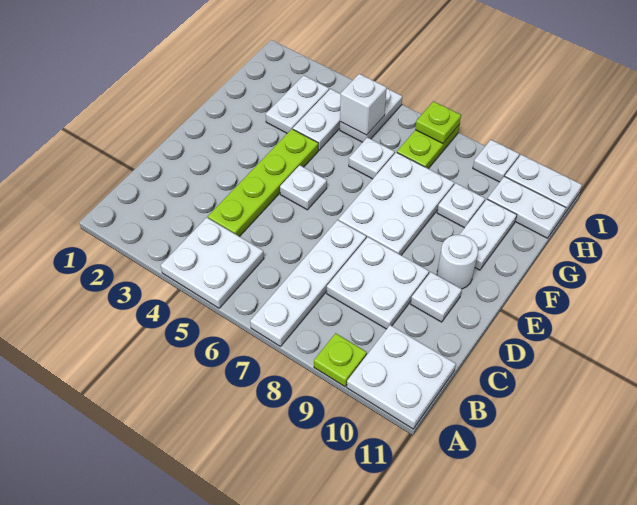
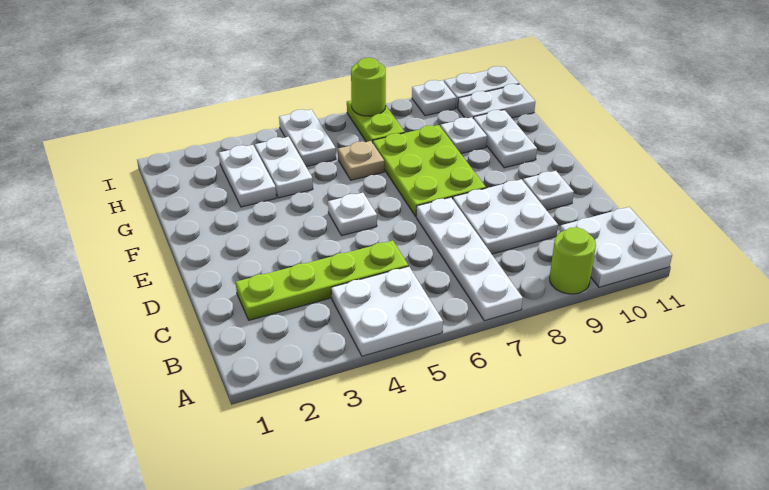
lime 1x1 plate [314,333,367,386] -> lime 1x1 round brick [550,227,596,294]
lime 1x4 plate [208,129,318,237] -> lime 1x4 plate turned to [236,241,408,320]
white 2x3 plate [338,152,454,255] -> lime 2x3 plate [373,125,486,216]
white 1x1 round brick [437,235,478,289] -> none
white 1x1 plate [349,137,395,179] -> tan 1x1 plate [338,141,384,180]
white 1x1 brick [340,74,387,135] -> none
lime 1x1 plate [415,101,461,143] -> lime 1x1 round brick [351,58,386,116]

